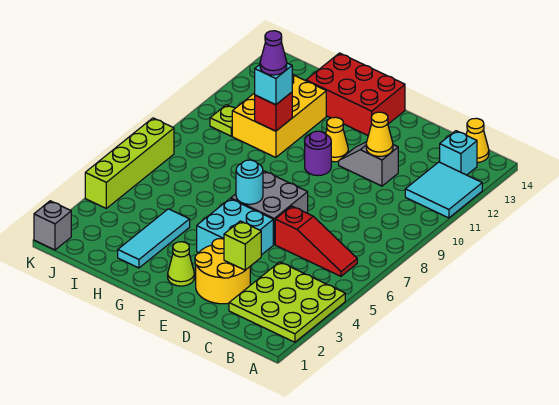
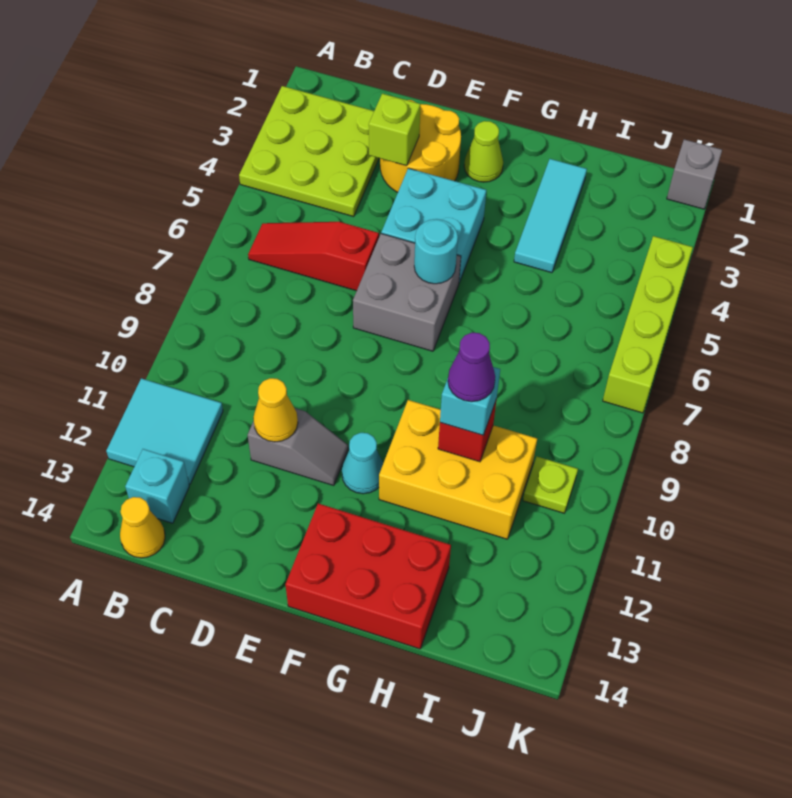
purple 1x1 round brick [305,131,331,176] -> none
yellow 1x1 cone [326,117,348,162] -> cyan 1x1 cone [342,433,383,494]
yellow 2x3 brick [232,74,326,157] -> yellow 2x3 brick turned to [379,400,537,539]

